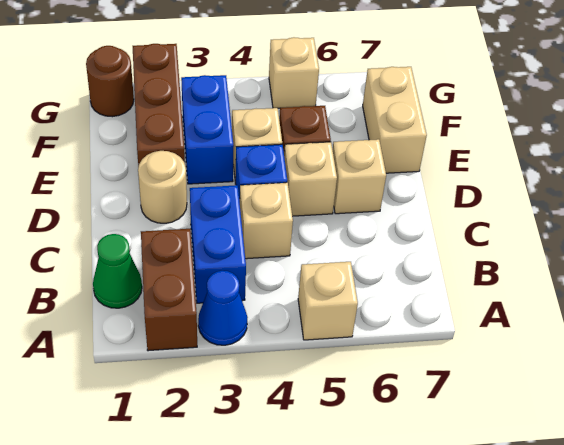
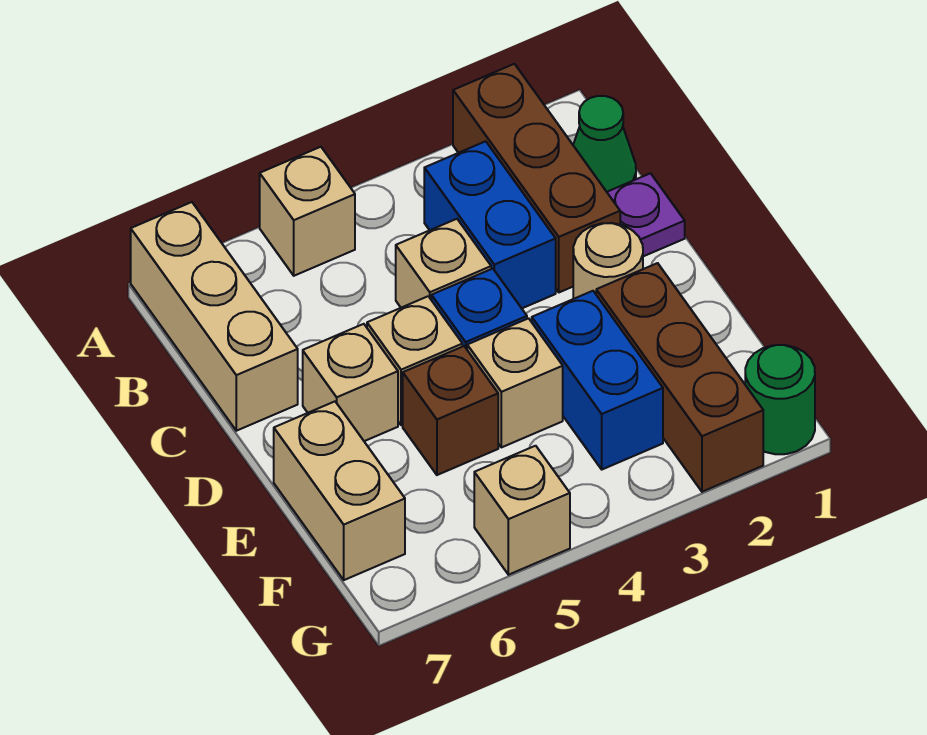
brown 1x2 brick [141,229,197,351] -> brown 1x3 brick [453,64,620,292]
blue 1x1 cone [198,271,248,345] -> none
none -> tan 1x3 brick [131,202,298,431]
none -> purple 1x1 plate [607,173,685,256]
brown 1x1 round brick [86,46,134,117] -> green 1x1 round brick [745,345,815,454]

